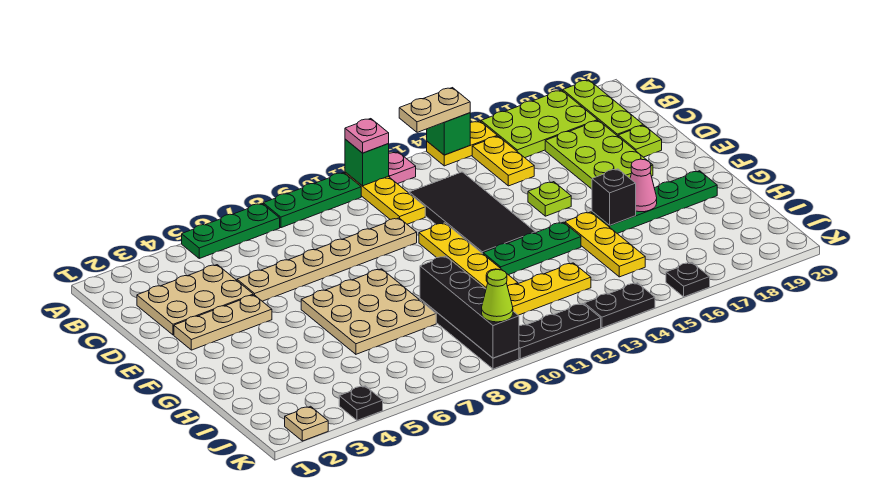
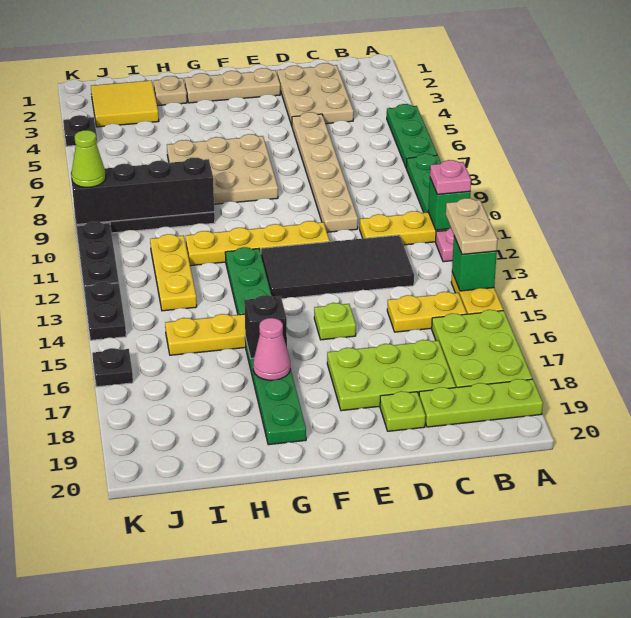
tan 1x3 plate [174,295,272,350] -> tan 1x3 plate turned to [185,68,280,103]
none -> yellow 2x2 tile [91,80,159,127]
tan 1x1 plate [285,406,328,441] -> tan 1x1 plate moved to [154,76,187,106]

